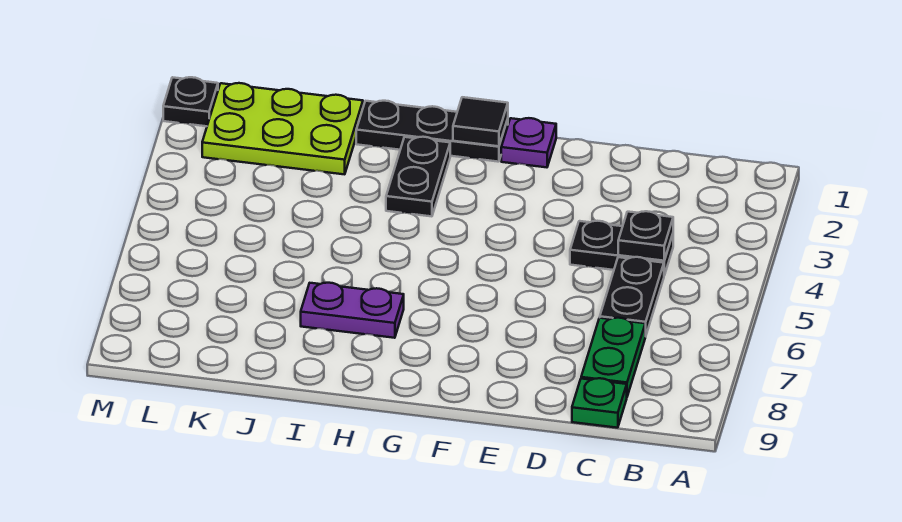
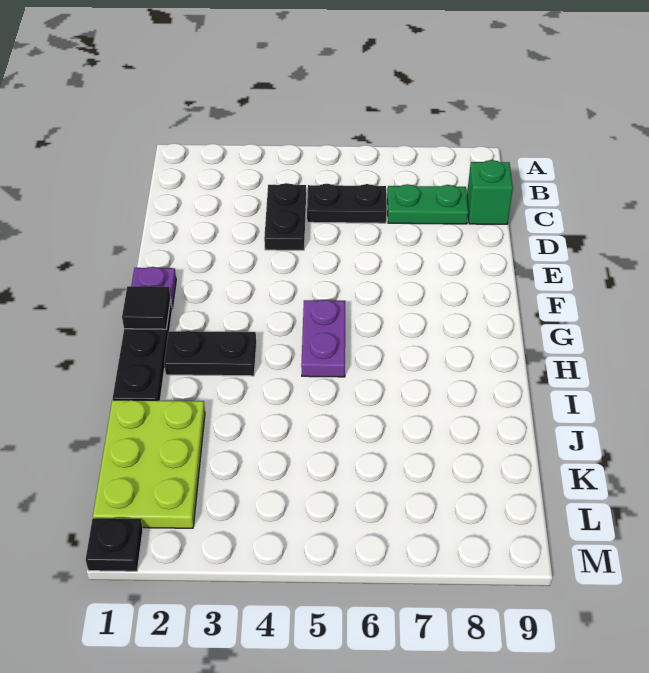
black 1x1 plate [618,211,673,261] -> none
green 1x1 plate [572,378,627,428] -> green 1x1 brick [467,160,513,224]
purple 1x2 plate [301,283,404,338] -> purple 1x2 plate moved to [301,300,345,377]

